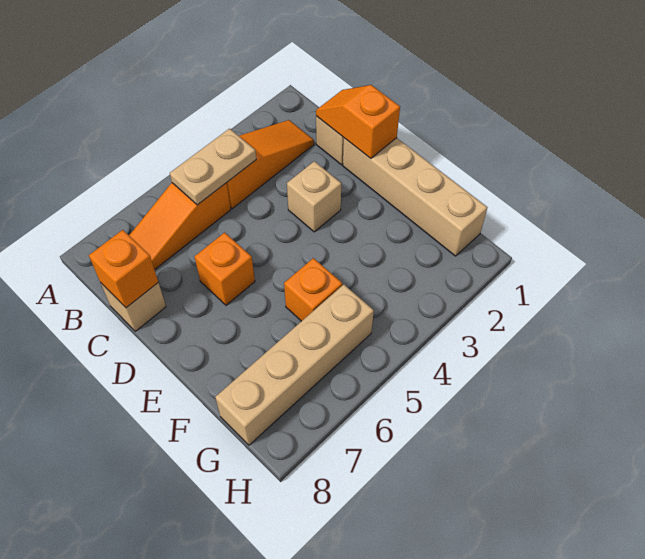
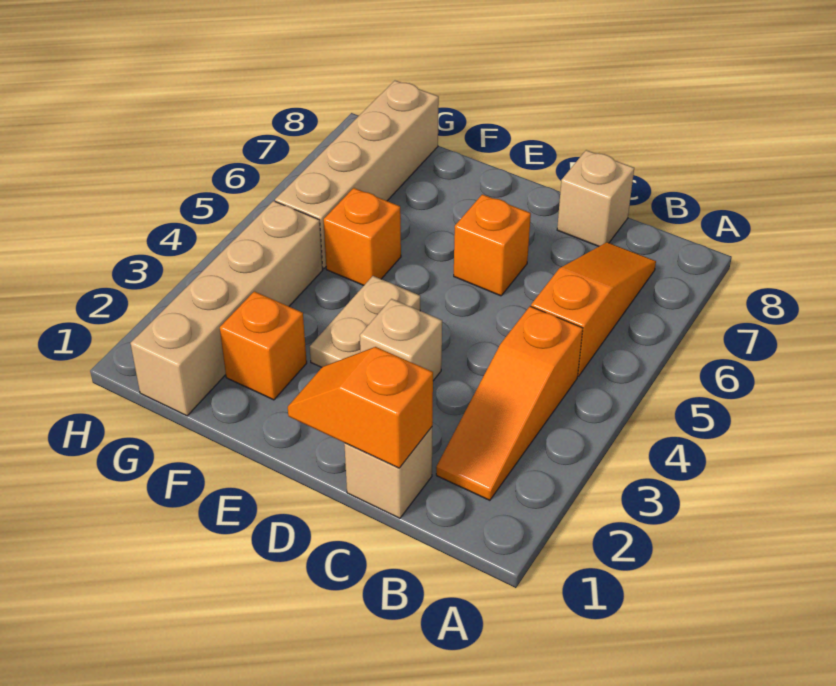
tan 1x2 plate [170,129,256,205] -> tan 1x2 plate moved to [310,276,420,367]
orange 1x2 slope [316,85,400,158] -> orange 1x2 slope turned to [288,347,433,468]
orange 1x1 brick [89,230,158,308] -> orange 1x1 brick moved to [220,291,307,400]
tan 1x4 brick [343,138,487,256] -> tan 1x4 brick turned to [130,201,323,416]

